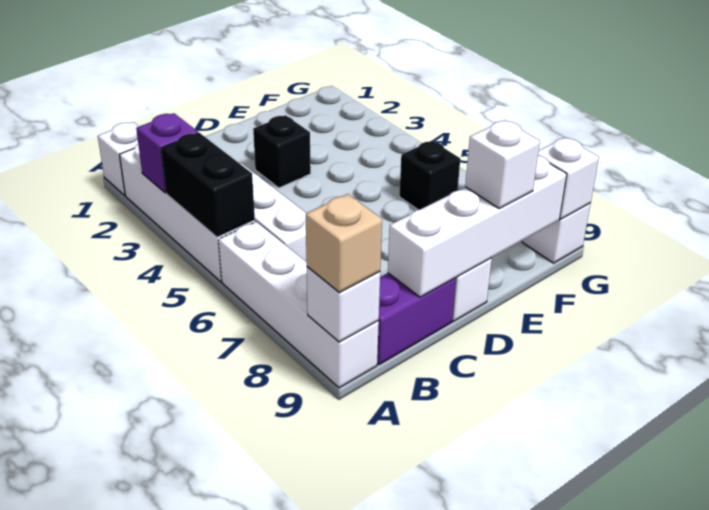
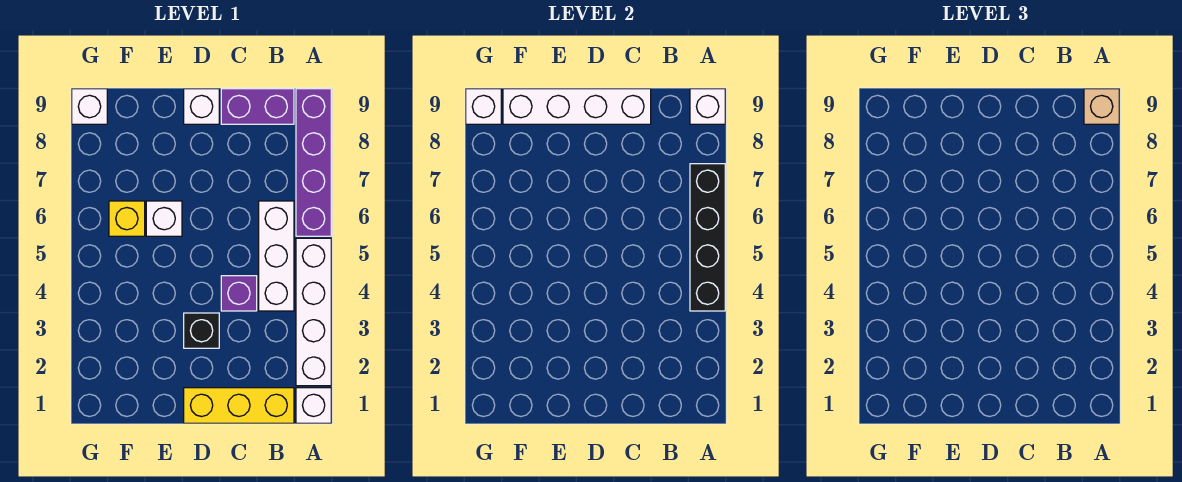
purple 1x1 brick [136,113,198,193] -> purple 1x1 brick moved to [221,276,257,311]
black 1x2 brick [161,133,255,237] -> black 1x4 brick [690,164,725,311]
white 1x4 brick [218,222,379,388] -> purple 1x4 brick [296,89,331,236]
none -> yellow 1x3 brick [184,388,294,423]
white 1x1 brick [465,120,540,208] -> white 1x1 brick moved to [146,201,182,236]
black 1x1 brick [399,141,460,210] -> yellow 1x1 brick [109,201,145,236]

